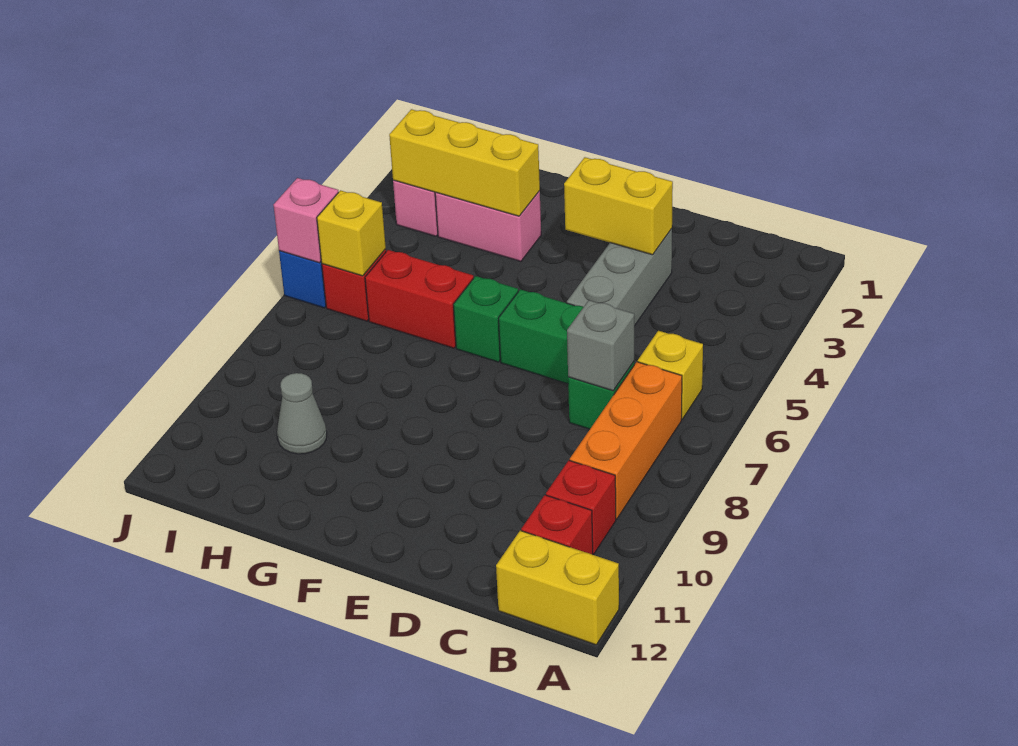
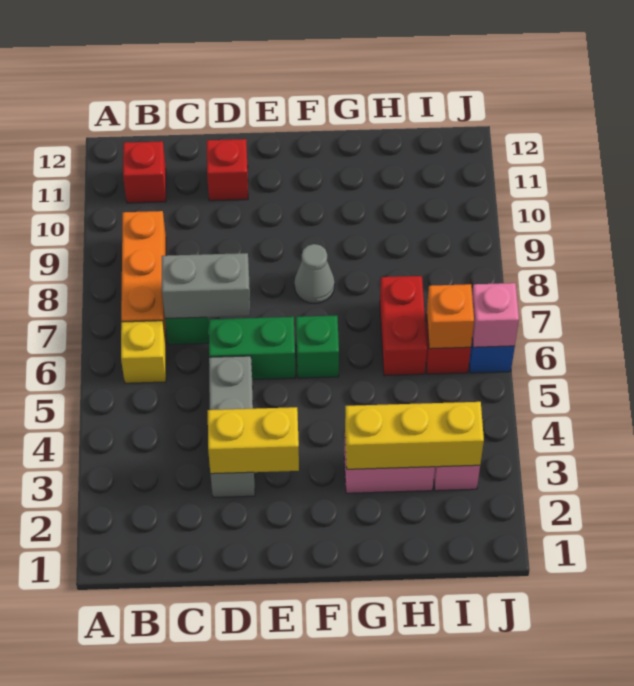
yellow 1x2 brick [496,531,619,645] -> none
red 1x1 brick [546,460,616,554] -> red 1x1 brick moved to [207,139,248,201]
grey 1x1 brick [567,300,634,391] -> grey 1x2 brick [162,253,250,319]
red 1x2 brick [365,250,474,348] -> red 1x2 brick turned to [380,276,427,376]
grey 1x1 cone [277,373,327,454] -> grey 1x1 cone moved to [294,244,335,304]
yellow 1x1 brick [317,190,386,276] -> orange 1x1 brick [427,284,474,349]

